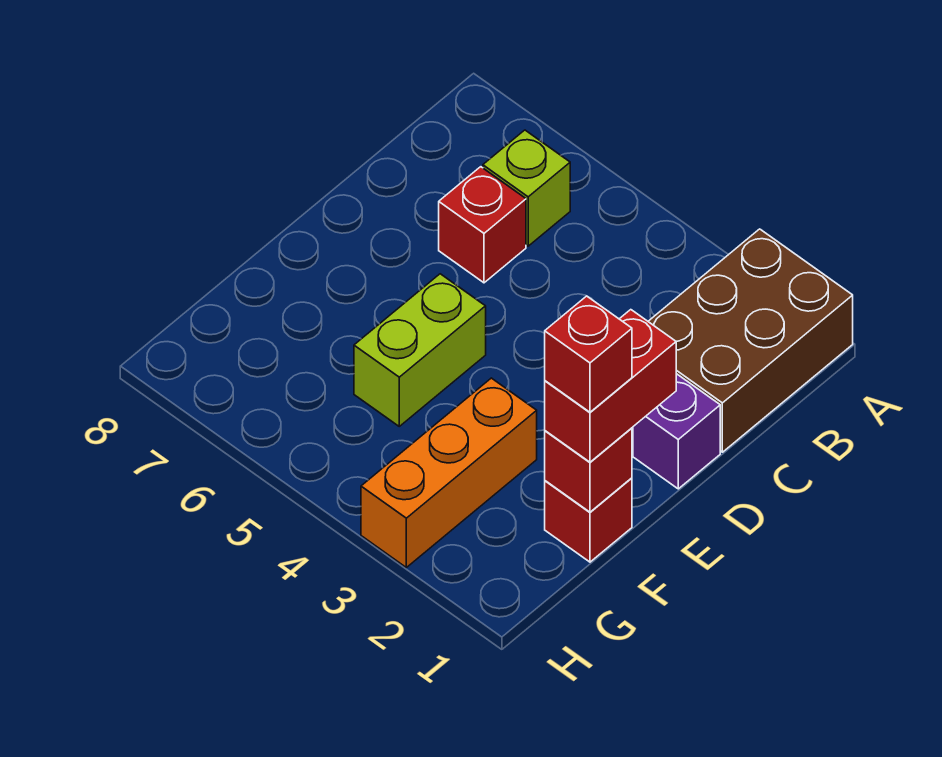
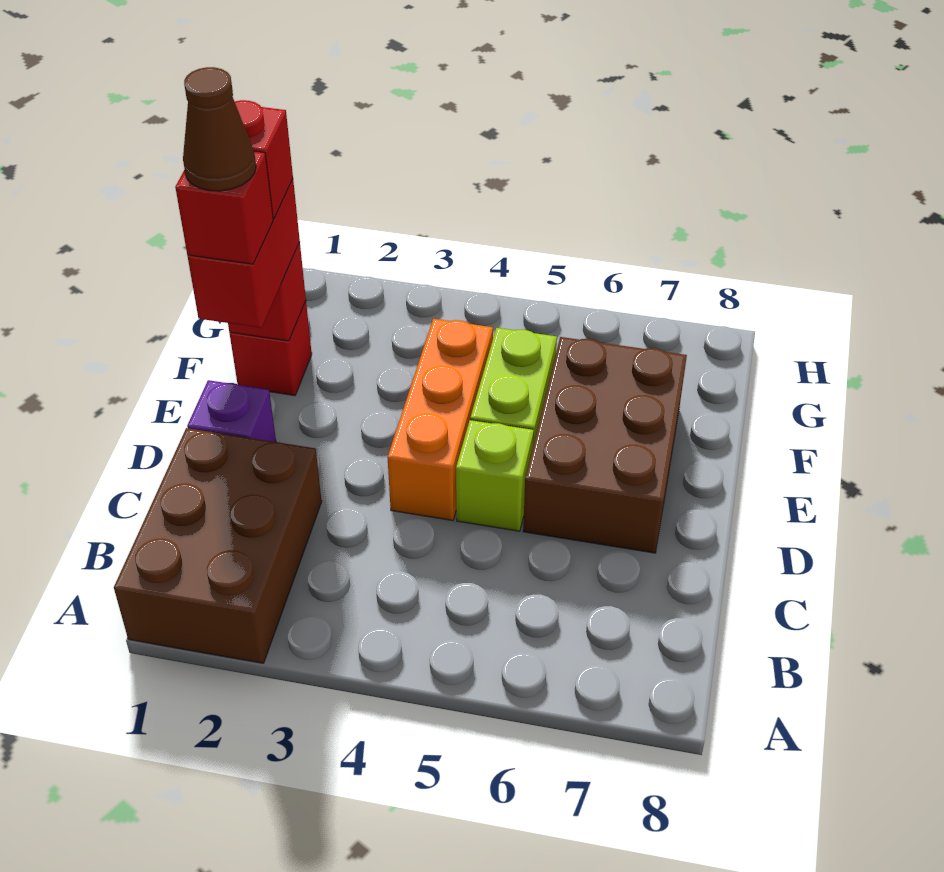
lime 1x1 brick [483,130,570,246] -> lime 1x1 brick moved to [456,420,534,531]
red 1x1 brick [439,167,526,283] -> red 1x1 brick moved to [175,151,273,264]
none -> brown 2x3 brick [523,337,687,553]
none -> brown 1x1 cone [183,67,256,191]
orange 1x3 brick [361,378,537,567] -> orange 1x3 brick moved to [388,319,493,520]

